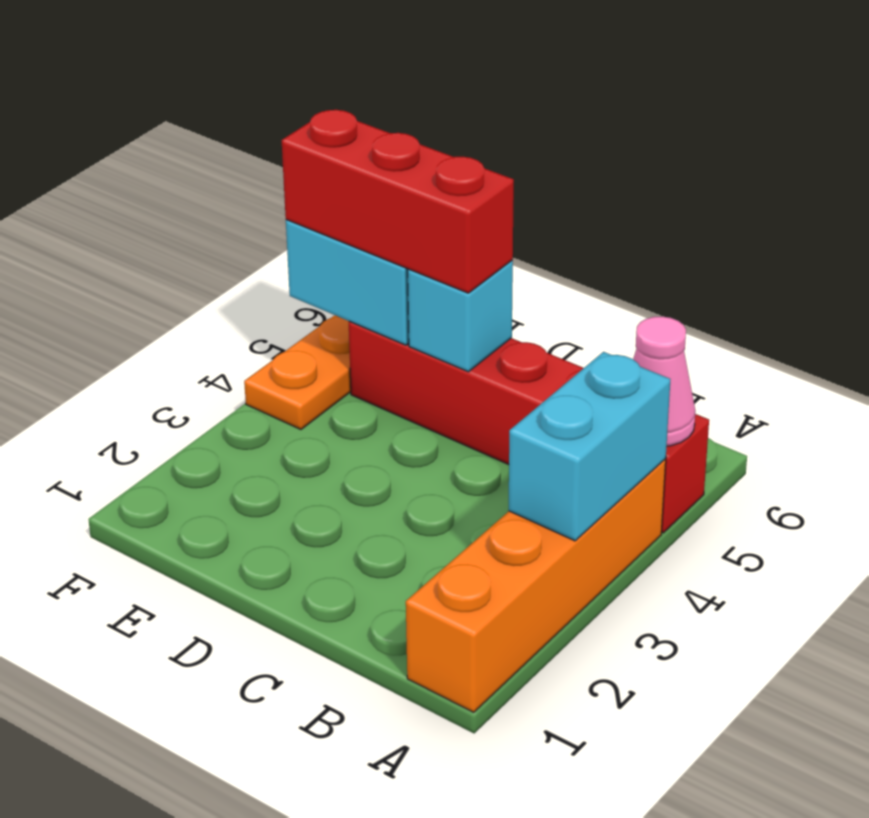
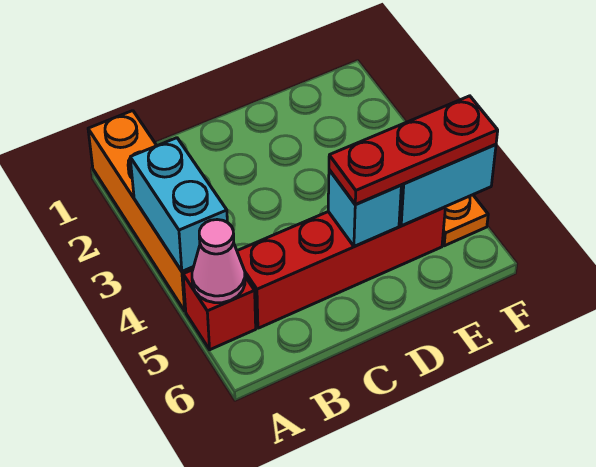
red 1x3 brick [282,110,514,293] -> red 1x3 plate [329,96,498,204]

